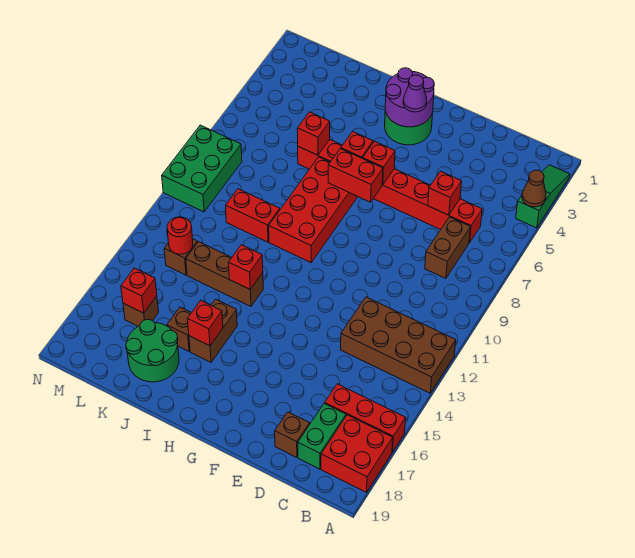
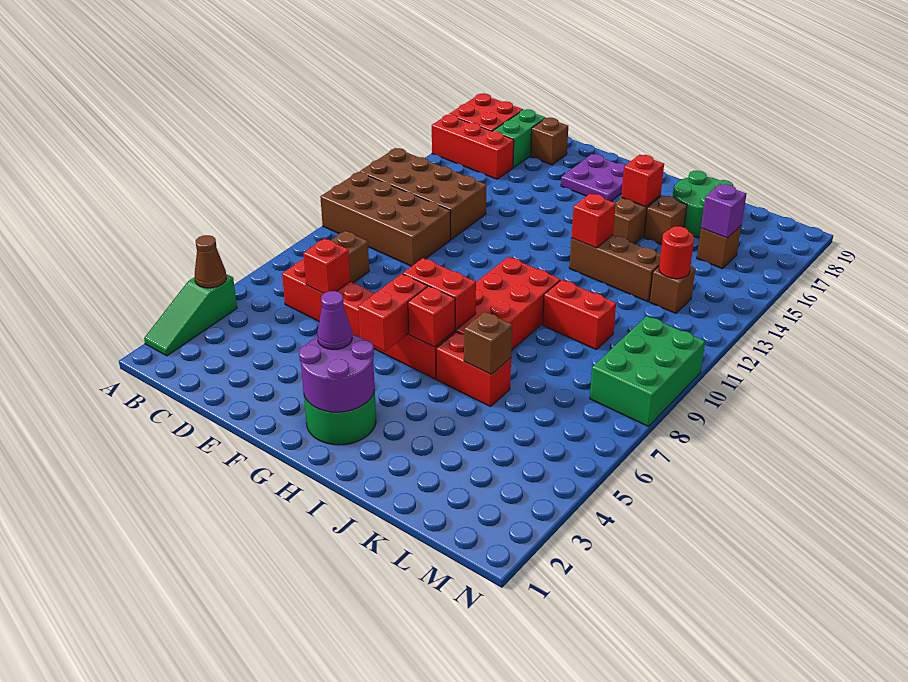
none -> brown 2x4 brick [320,172,450,266]
none -> purple 2x2 plate [561,154,626,202]
red 1x1 brick [363,141,395,185] -> red 1x2 brick [358,274,427,351]
red 1x1 brick [297,112,330,155] -> brown 1x1 brick [464,312,512,374]
red 1x1 brick [121,268,157,313] -> purple 1x1 brick [701,184,746,238]

